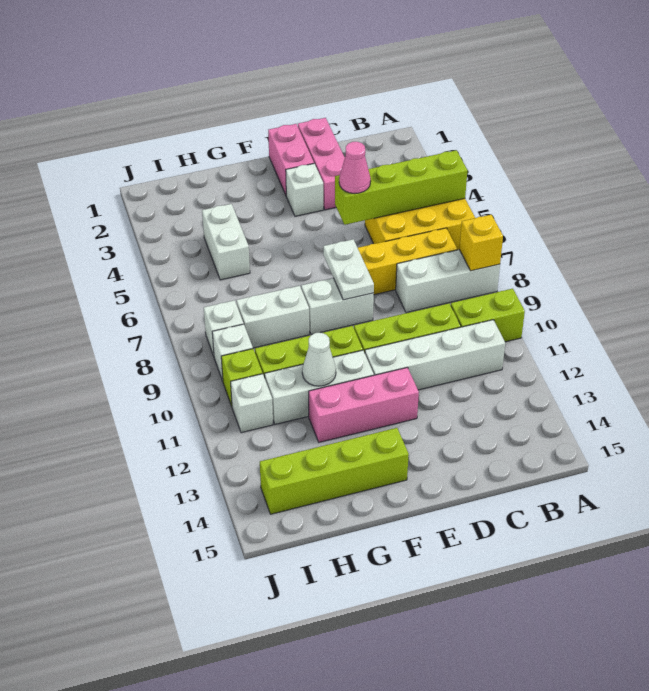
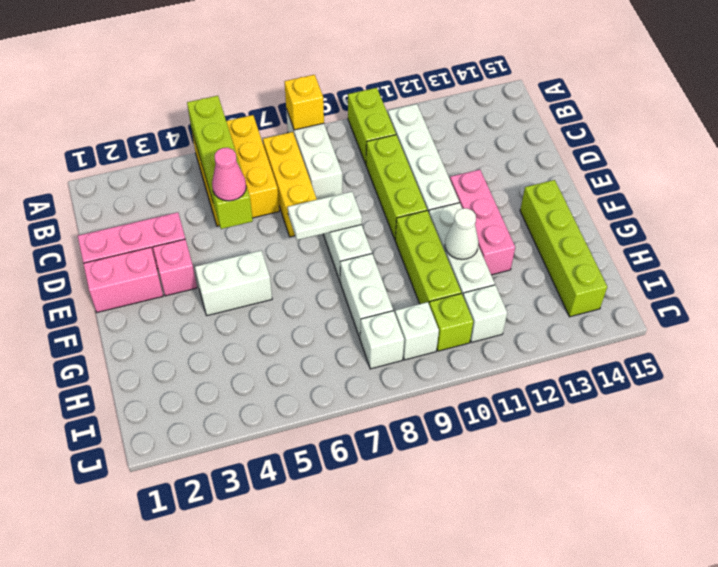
white 1x1 brick [286,164,323,216] -> pink 1x1 brick [153,239,197,296]
white 1x2 brick [202,204,250,280] -> white 1x2 brick moved to [195,250,272,316]

